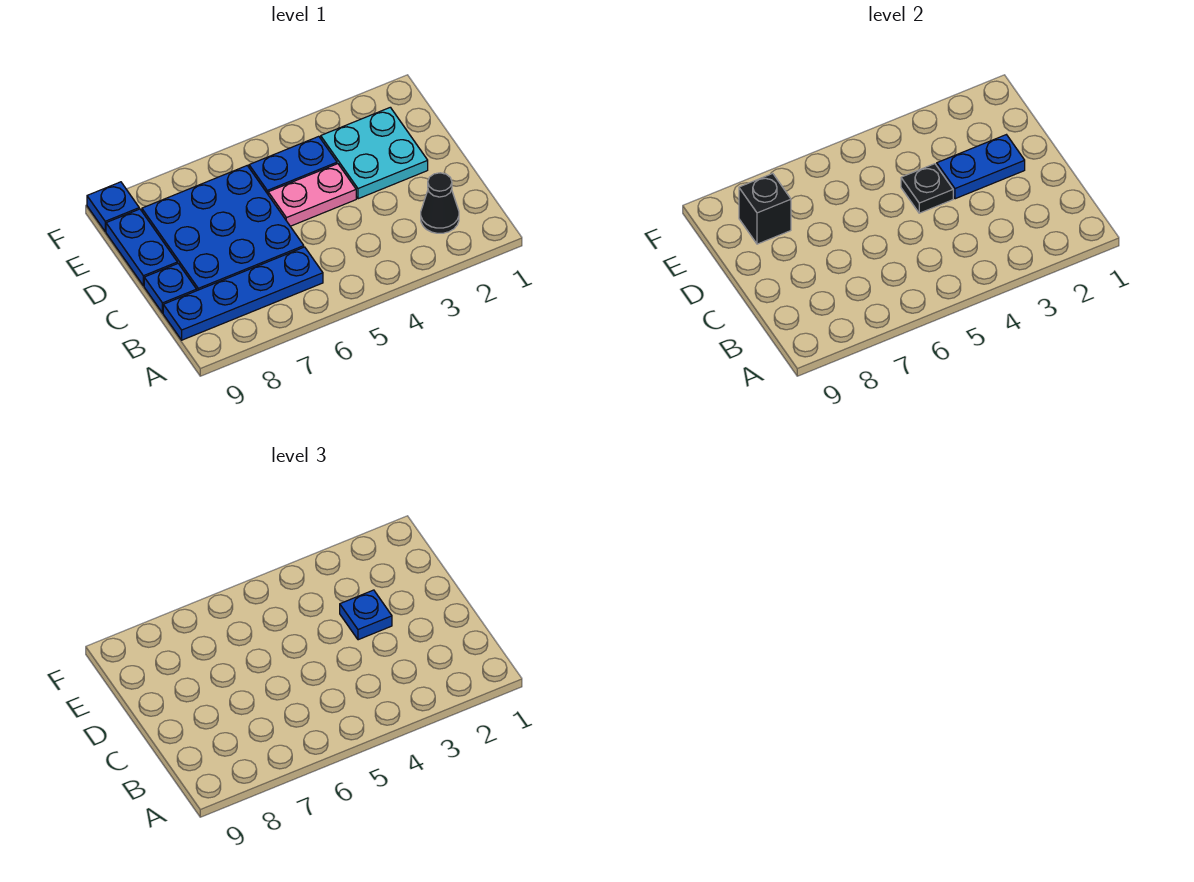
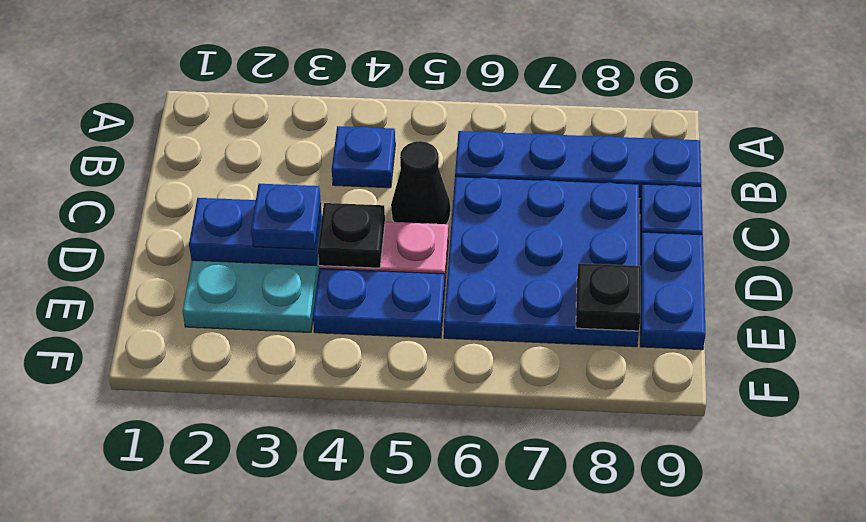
black 1x1 cone [421,173,459,233] -> black 1x1 cone moved to [391,141,450,224]
black 1x1 brick [739,173,791,244] -> black 1x1 plate [576,263,641,331]
blue 1x1 plate [87,182,139,231] -> blue 1x1 plate moved to [332,126,395,188]

